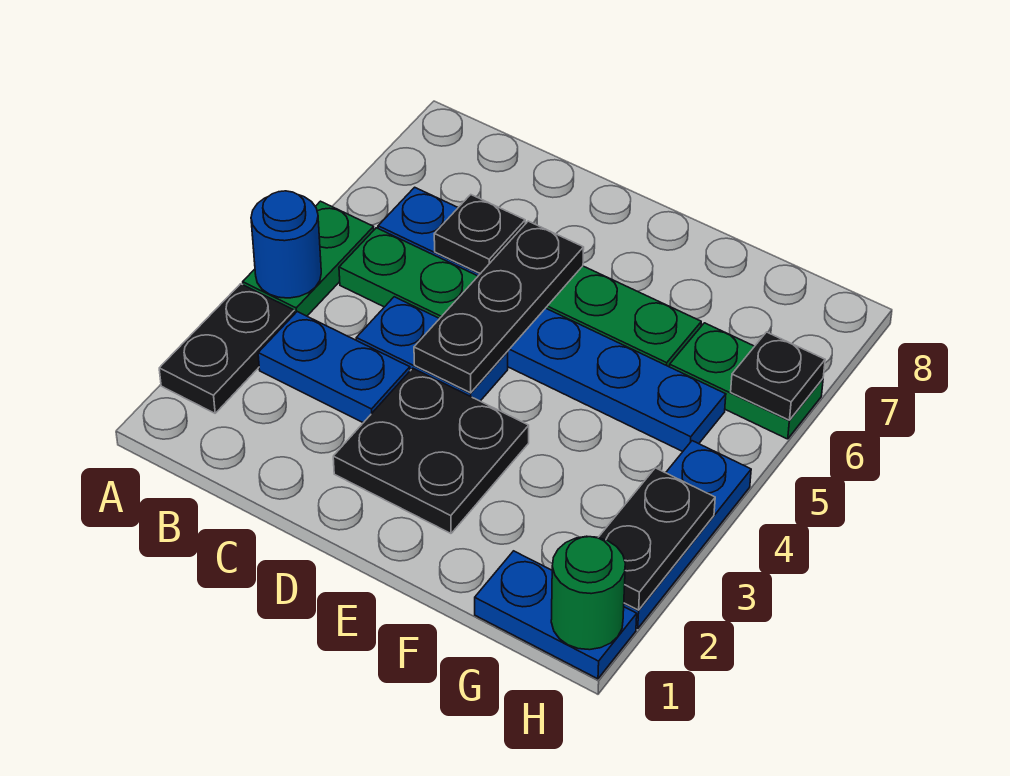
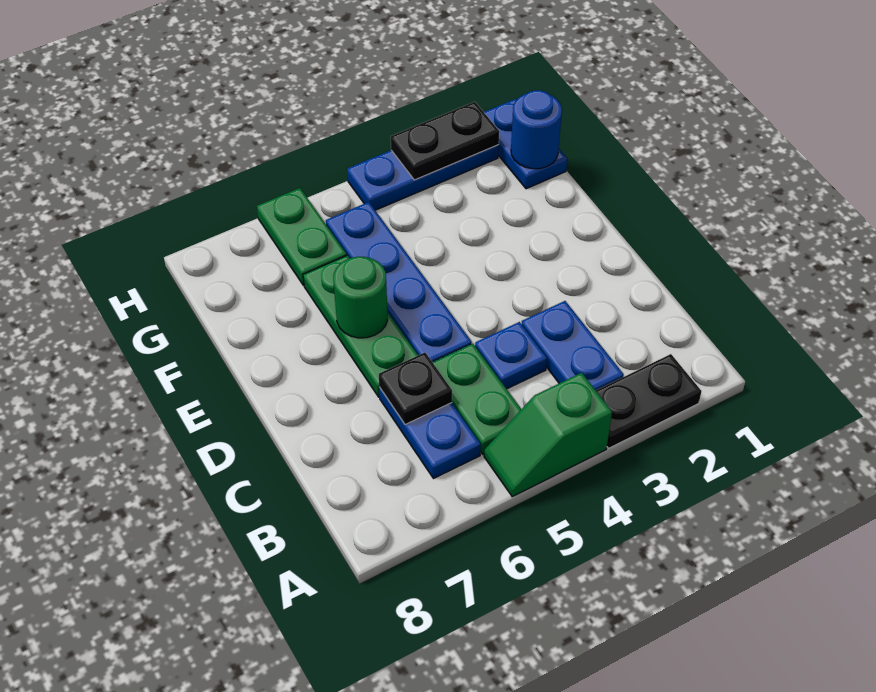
green 1x2 plate [243,201,374,316] -> green 1x2 slope [484,373,612,497]
blue 1x1 round brick [251,191,321,298] -> blue 1x1 round brick moved to [511,90,562,169]
blue 1x2 plate [356,297,508,401] -> blue 1x1 plate [475,322,547,389]
black 2x2 plate [333,368,529,533] -> none
black 1x3 plate [414,221,584,393] -> none
green 1x1 round brick [551,536,625,650] -> green 1x1 round brick moved to [333,257,388,338]
black 1x1 plate [731,332,825,420] -> none

